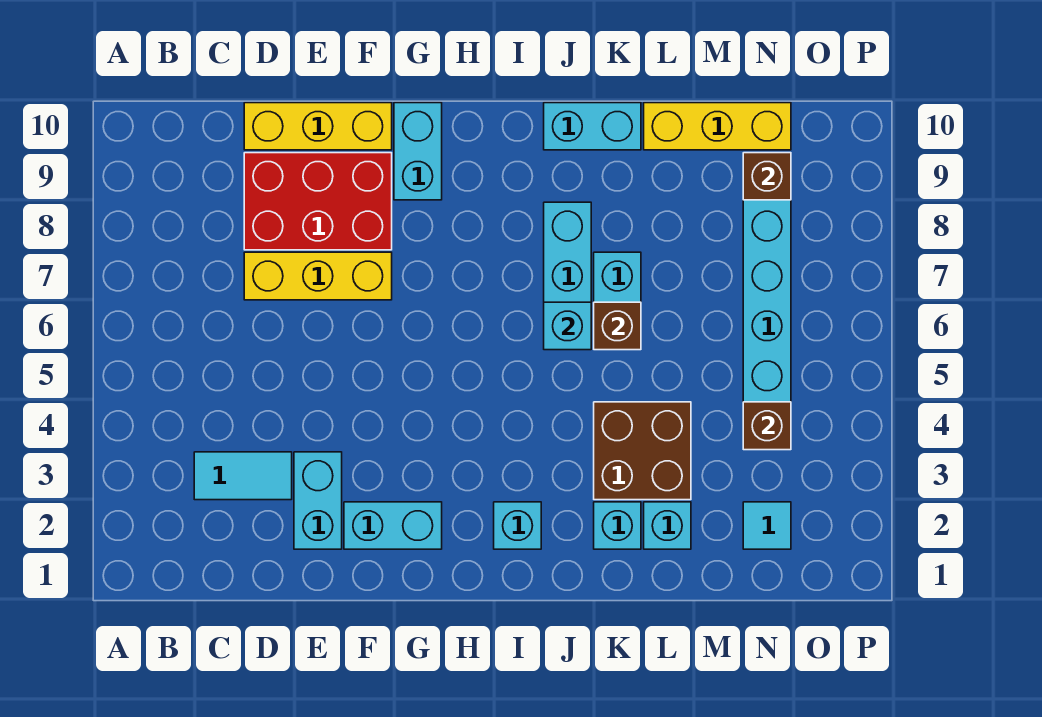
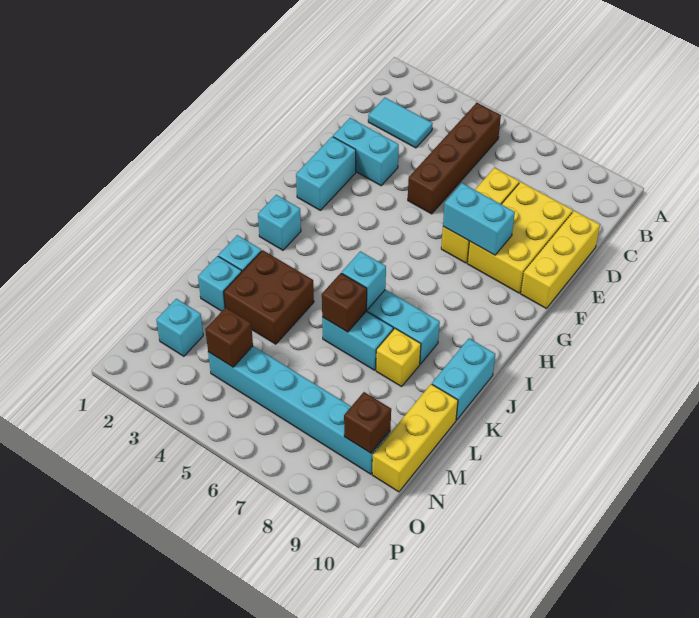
none -> brown 1x4 brick [408,103,501,214]
cyan 1x2 tile [194,452,292,500] -> cyan 1x2 tile turned to [368,98,433,148]
red 2x3 brick [244,153,392,250] -> yellow 2x3 brick [467,182,573,293]
cyan 1x2 brick [394,103,442,200] -> cyan 1x2 brick moved to [443,183,515,255]
none -> yellow 1x1 brick [376,328,421,387]
cyan 1x1 tile [743,502,791,549] -> cyan 1x1 brick [156,299,203,356]

